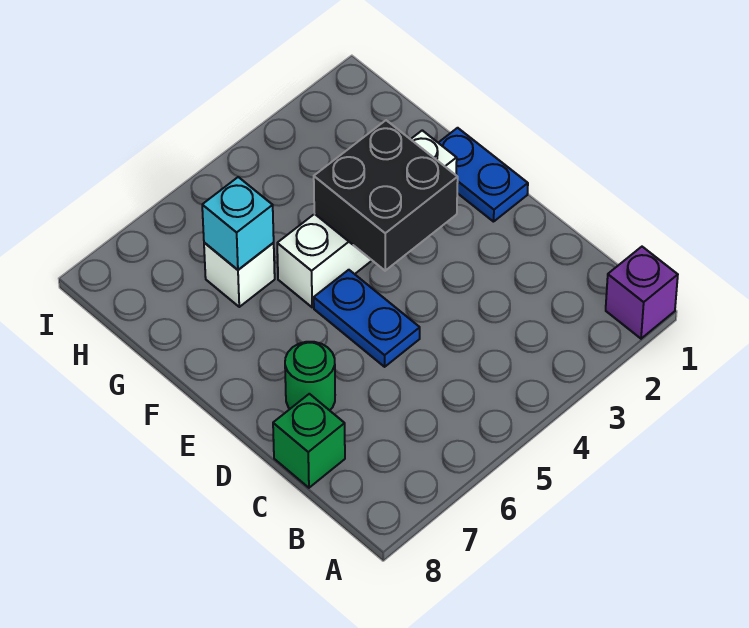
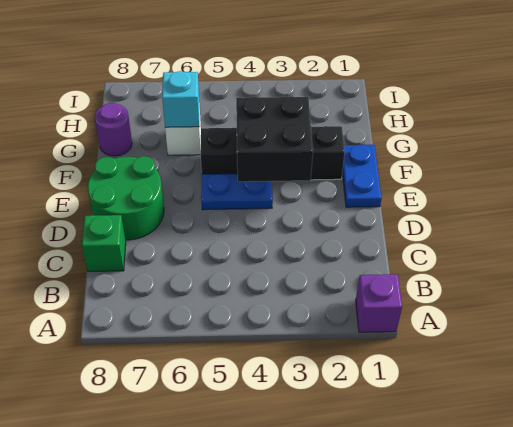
blue 1x2 plate [314,270,420,367] -> blue 1x2 plate turned to [201,174,273,210]
green 1x1 round brick [285,342,335,410] -> green 2x2 round brick [88,156,164,240]
white 1x4 brick [277,130,457,307] -> black 1x4 brick [201,126,345,180]
none -> purple 1x1 round brick [95,103,132,156]

